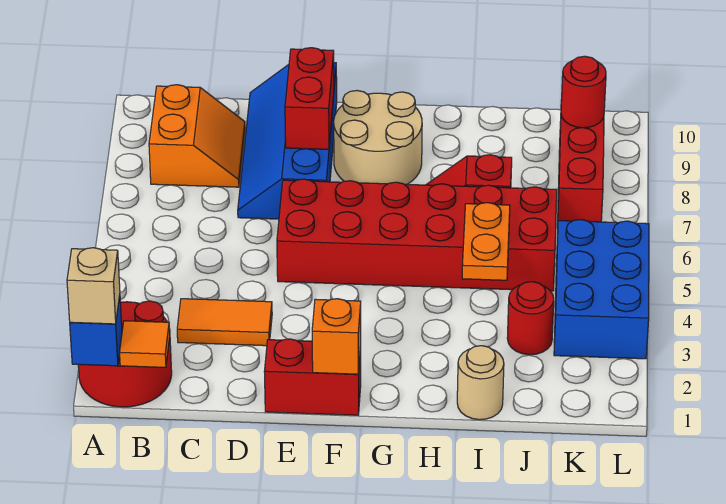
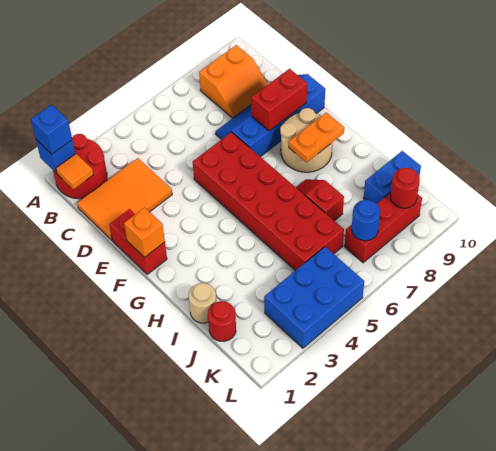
tan 1x1 brick [67,248,120,324] -> blue 1x1 brick [31,105,72,154]
orange 1x2 tile [177,299,272,346] -> orange 2x3 tile [77,158,172,240]
orange 1x2 plate [462,203,510,280] -> orange 1x2 plate moved to [289,112,344,162]
red 1x1 round brick [507,282,554,355] -> red 1x1 round brick moved to [208,301,236,341]
none -> blue 1x2 brick [364,151,421,204]
none -> blue 1x1 round brick [352,200,380,241]

